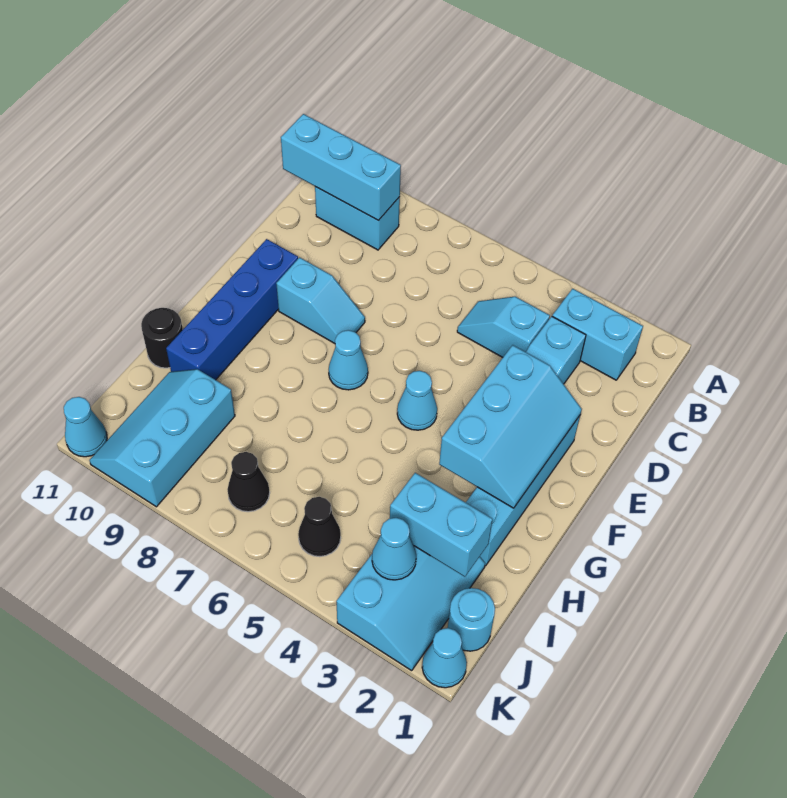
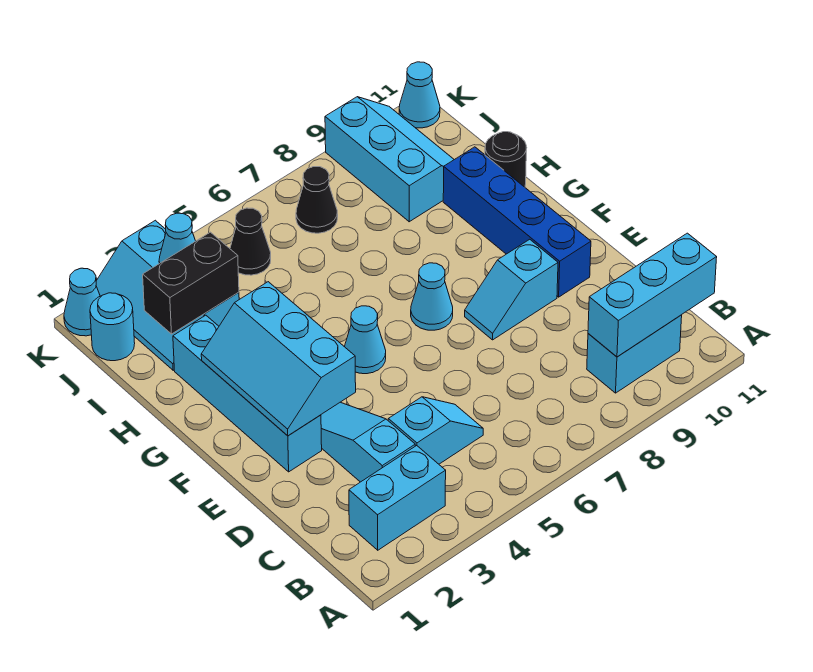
cyan 1x2 brick [390,473,493,577] -> black 1x2 brick [143,232,239,334]

